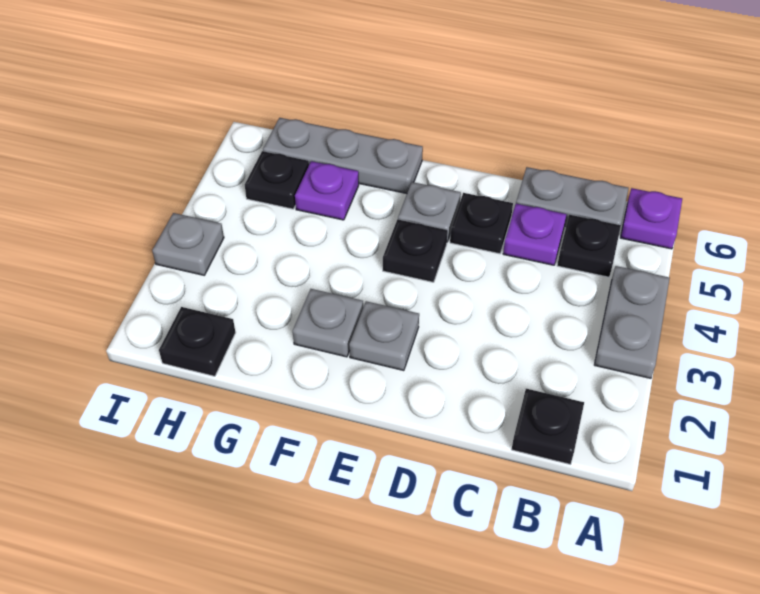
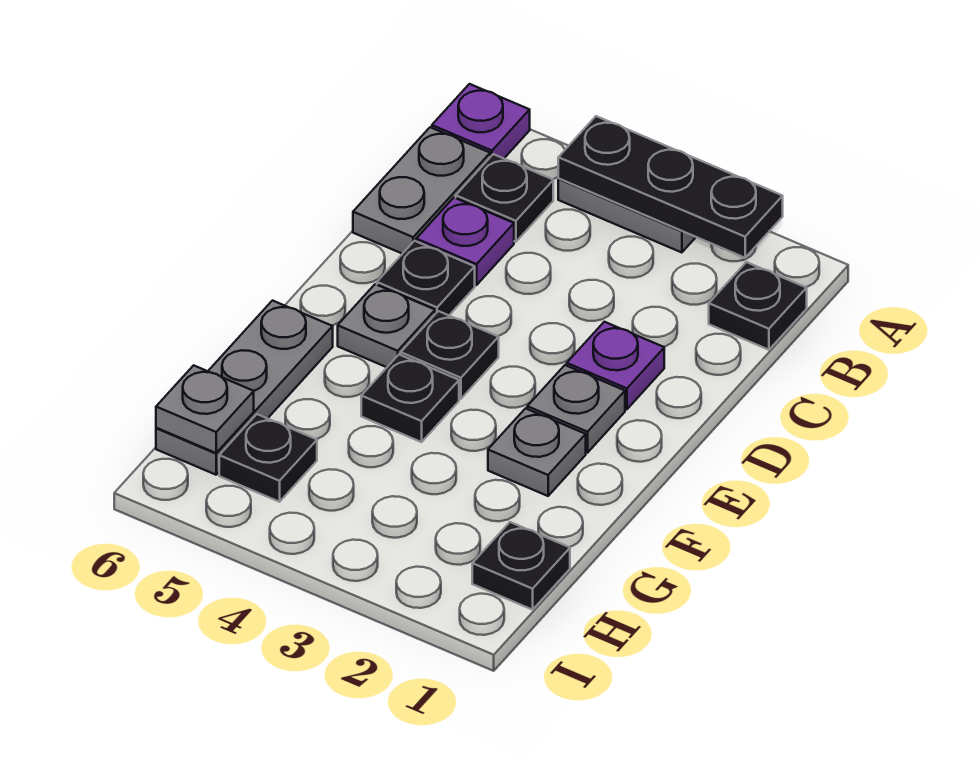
none -> black 1x3 plate [558,116,783,258]
none -> black 1x1 plate [361,355,459,442]
purple 1x1 plate [295,161,359,220] -> purple 1x1 plate moved to [567,322,664,409]
grey 1x1 plate [152,213,224,275] -> grey 1x1 plate moved to [156,365,254,453]

